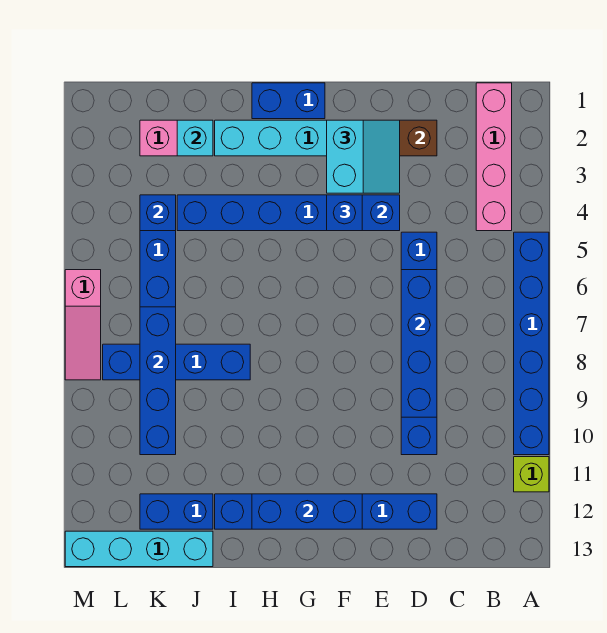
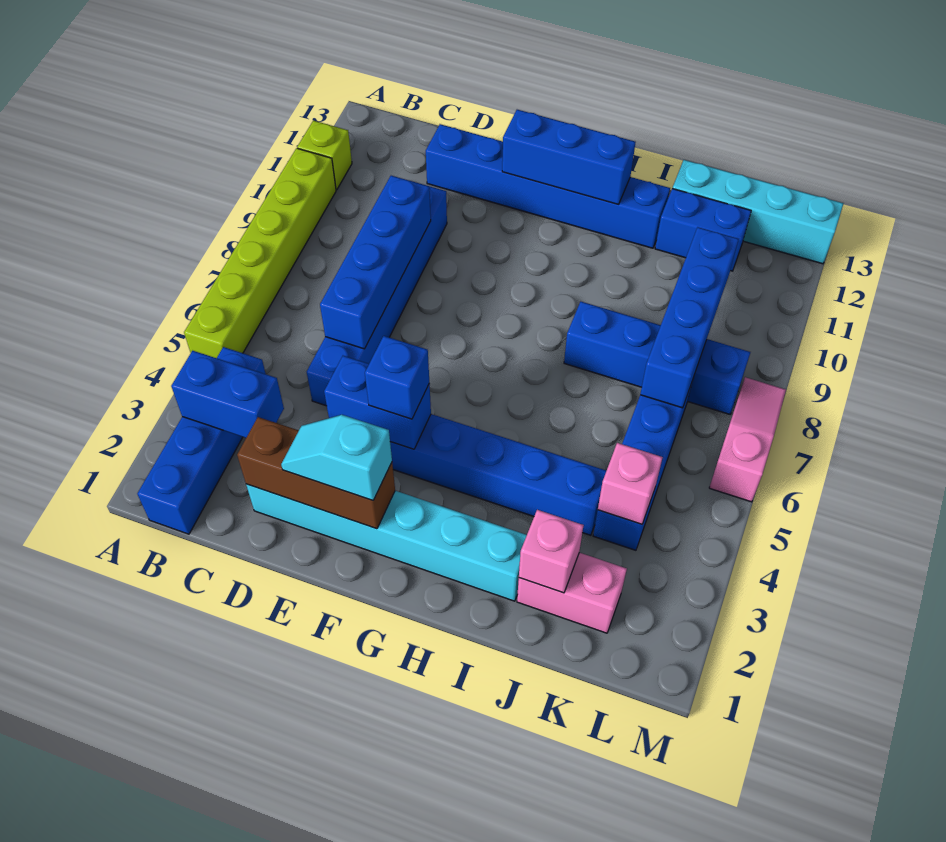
blue 1x6 brick [514,232,549,455] -> lime 1x6 brick [184,148,336,358]
pink 1x4 brick [476,83,512,231] -> blue 1x4 brick [137,347,266,534]
cyan 2x2 slope [327,120,400,193] -> cyan 1x2 slope [281,415,392,500]
blue 1x2 brick [252,83,325,119] -> blue 1x2 brick moved to [171,351,284,438]
cyan 1x1 brick [177,120,213,156] -> pink 1x1 brick [519,510,584,593]
blue 1x1 brick [140,195,176,231] -> pink 1x1 brick [598,443,663,524]

